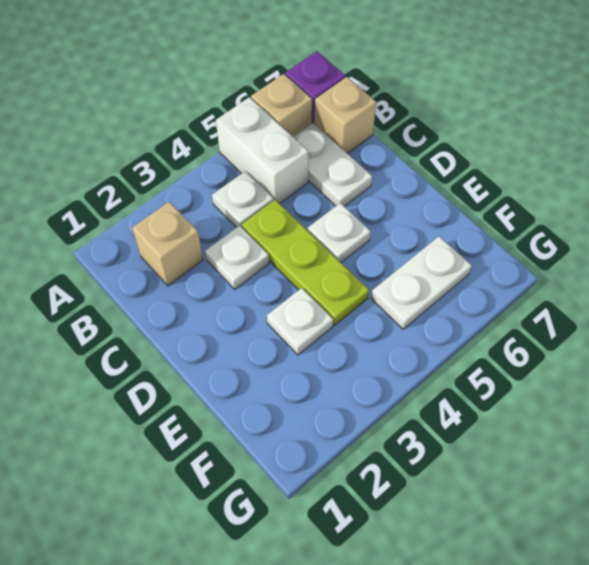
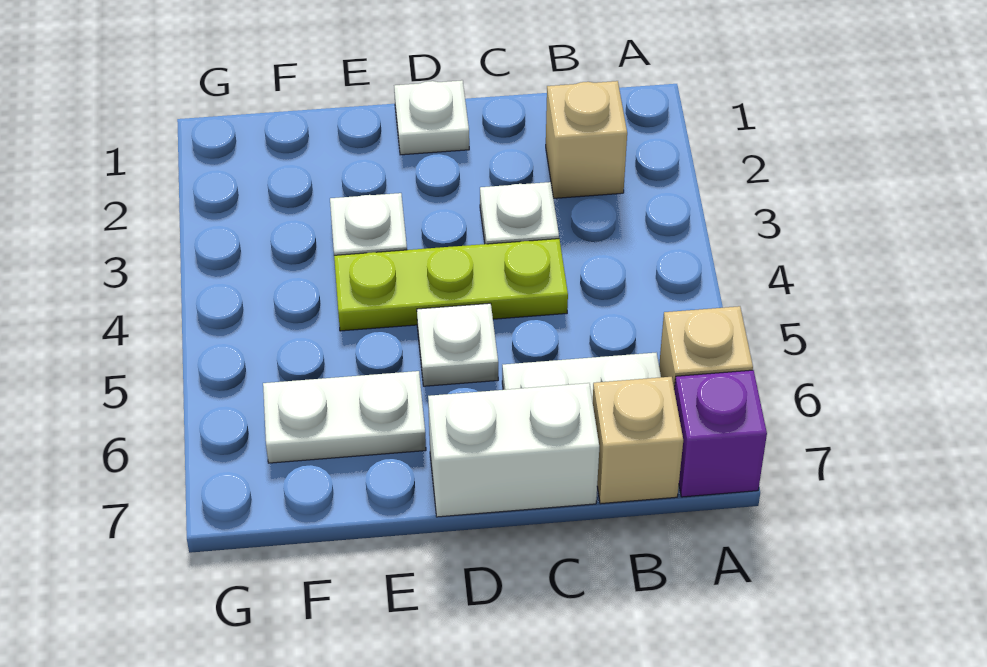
white 1x2 brick [216,97,309,204] -> white 1x2 brick moved to [428,383,599,517]
white 1x1 plate [212,171,274,228] -> white 1x1 plate moved to [394,80,469,155]
white 1x2 plate [371,236,472,329] -> white 1x2 plate turned to [263,371,426,463]

